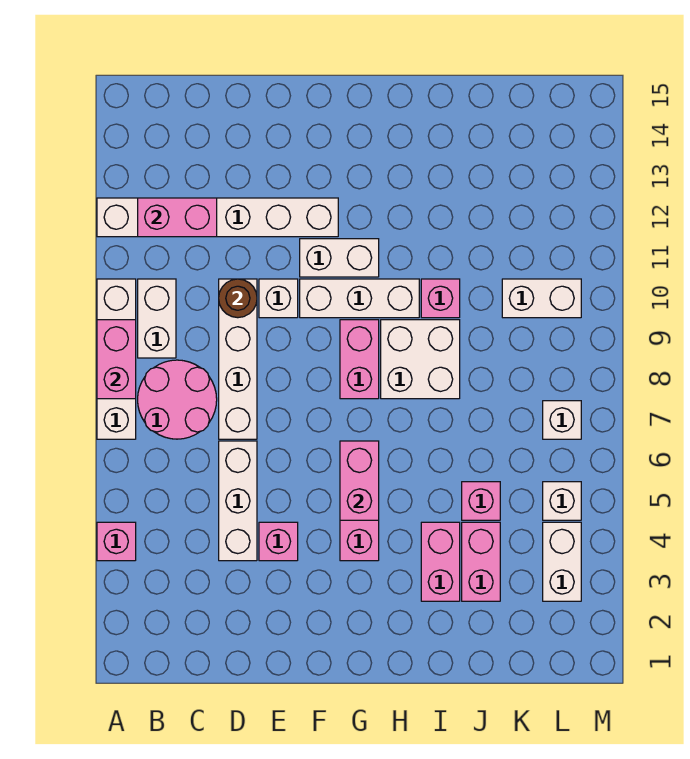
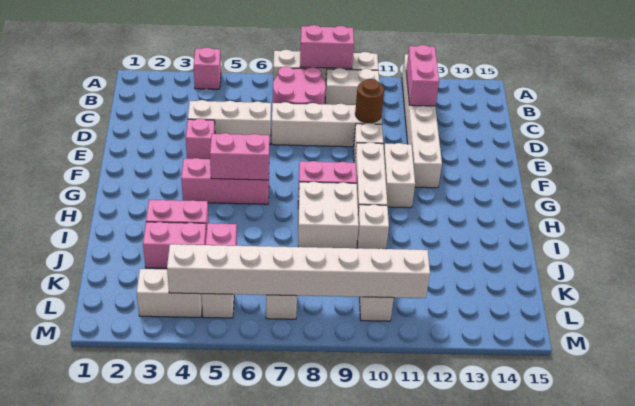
pink 1x1 brick [421,279,460,318] -> white 1x1 brick [357,205,389,249]
none -> white 1x8 brick [167,244,430,298]

